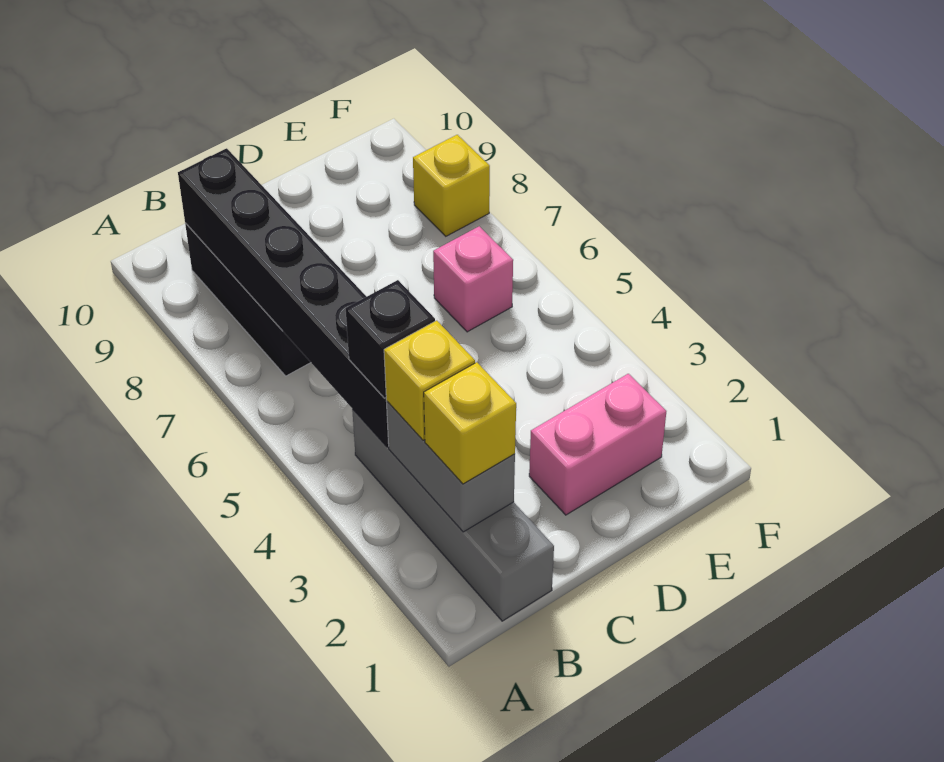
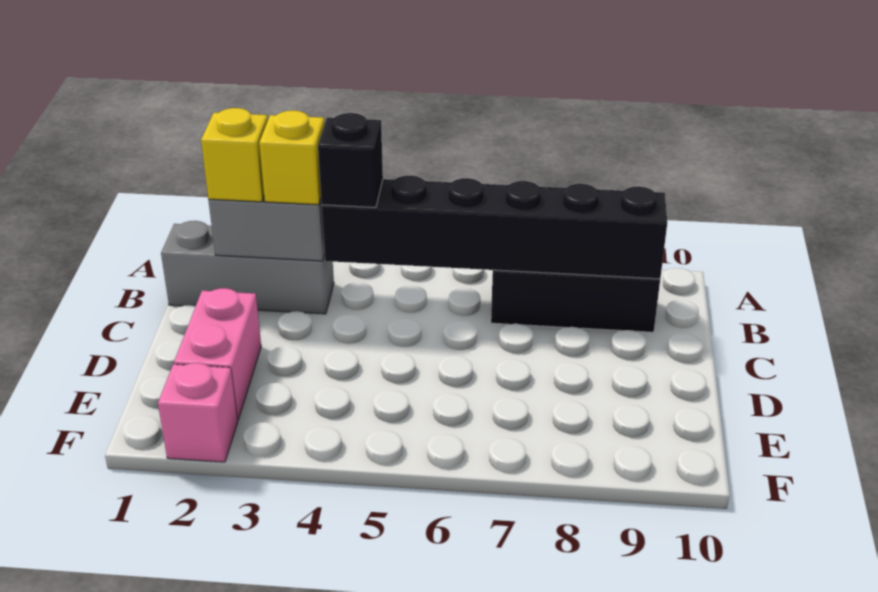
grey 1x4 brick [352,409,554,621] -> grey 1x3 brick [161,221,334,314]
pink 1x1 brick [433,226,513,332] -> pink 1x1 brick moved to [158,363,238,462]
yellow 1x1 brick [413,135,490,236] -> none

